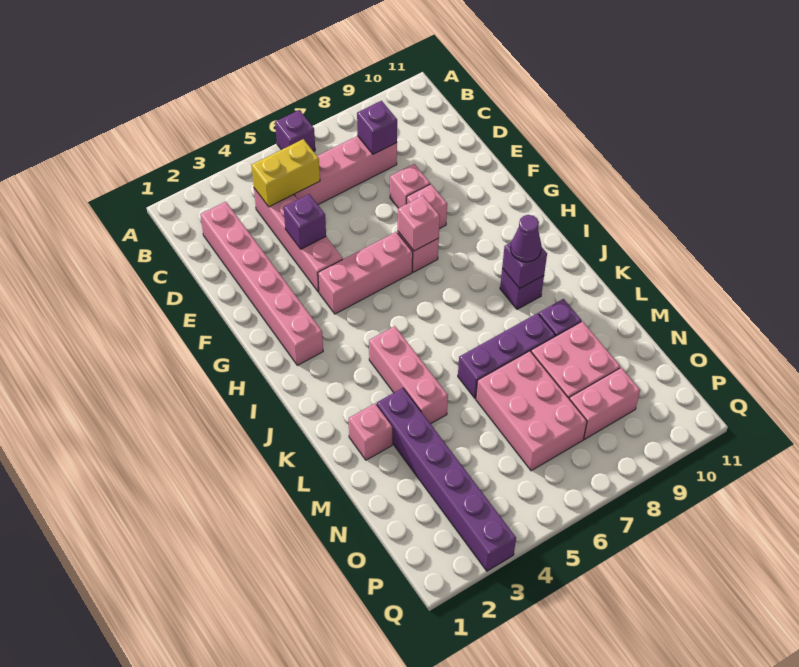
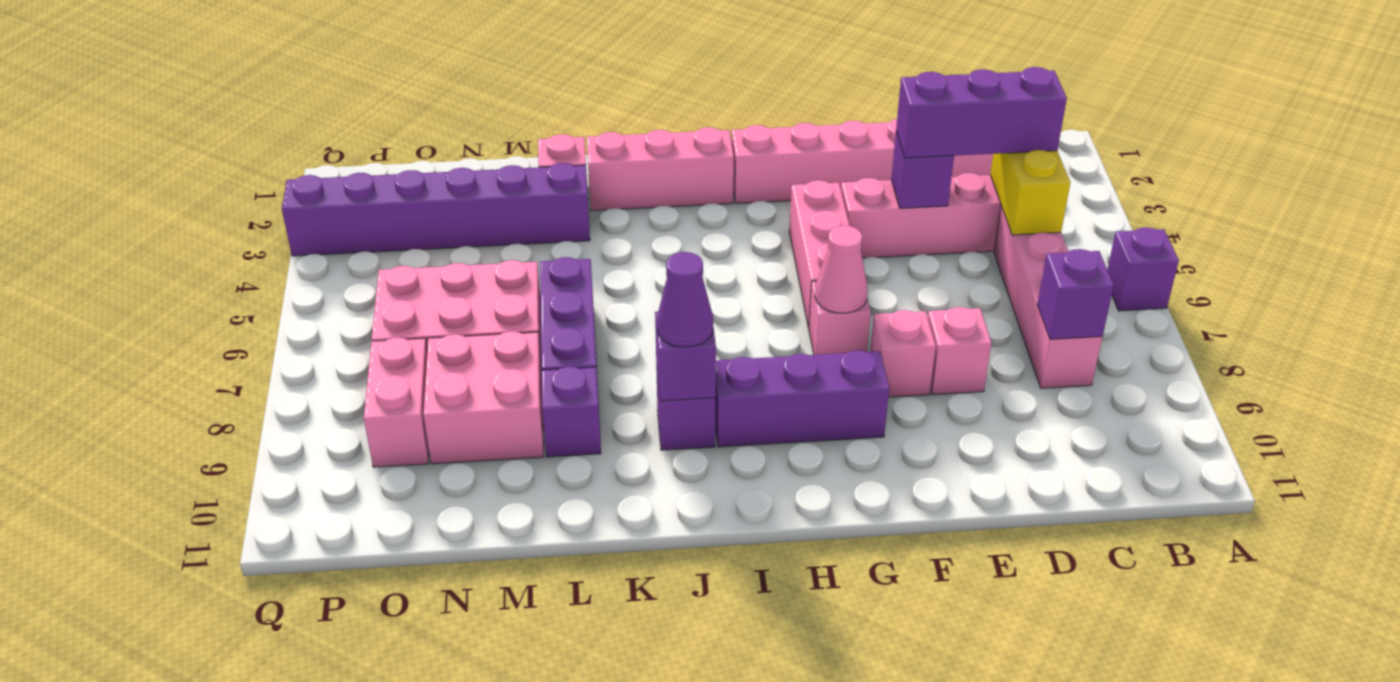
none -> purple 1x3 brick [896,67,1067,158]
pink 1x1 brick [398,196,440,251] -> pink 1x1 cone [815,226,867,313]
none -> purple 1x3 brick [715,350,889,447]
pink 1x3 brick [369,326,448,424] -> pink 1x3 brick moved to [587,127,734,211]

